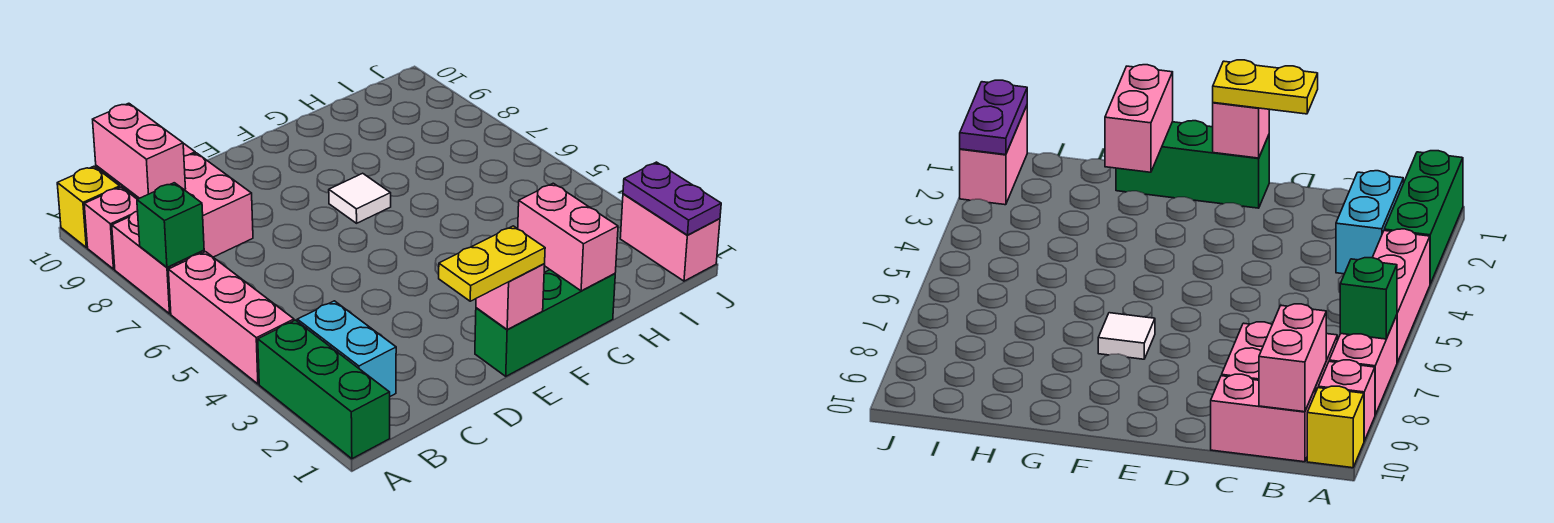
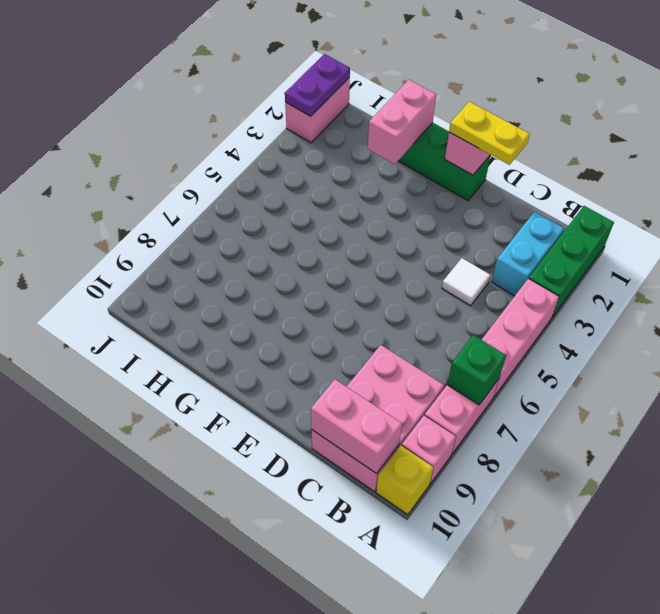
pink 1x2 brick [93,103,186,198] -> pink 1x2 brick turned to [311,380,402,474]
white 1x1 tile [329,173,391,223] -> white 1x1 tile moved to [442,258,491,306]

